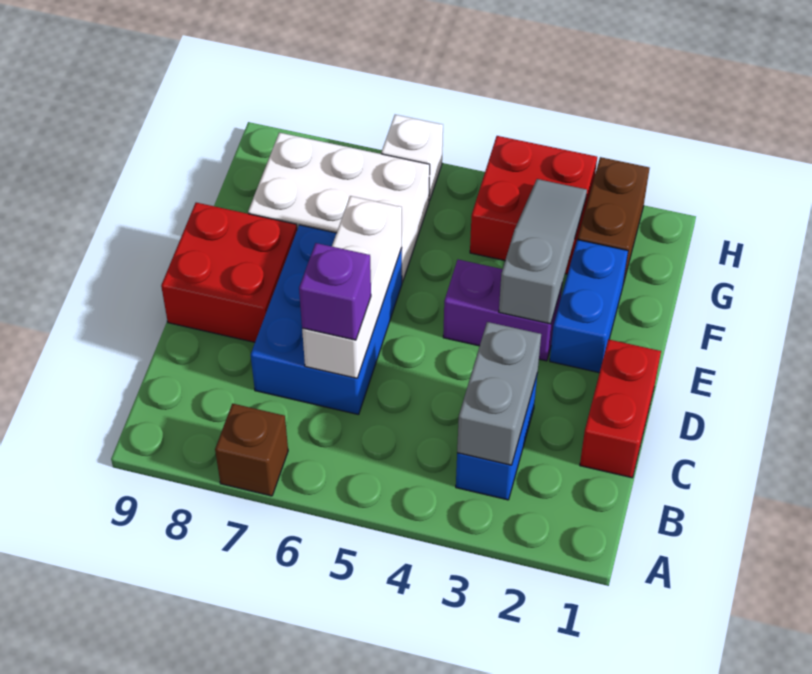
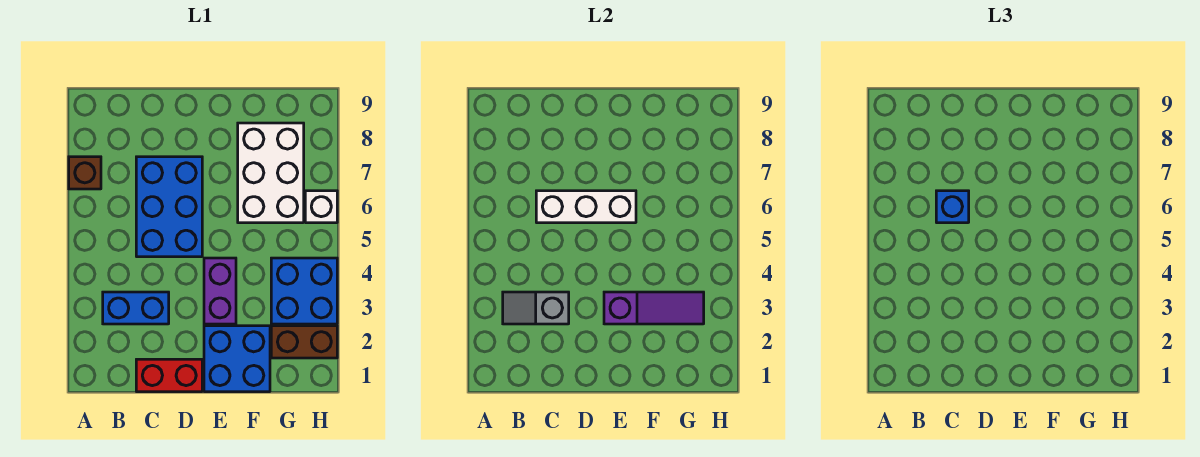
grey 1x2 brick [457,322,541,465] -> grey 1x2 slope [503,292,569,324]
blue 2x3 brick [251,225,402,415] -> blue 2x3 brick turned to [136,157,202,257]
purple 1x1 brick [299,243,371,340] -> blue 1x1 brick [936,191,969,223]
red 2x2 brick [161,203,297,342] -> none
blue 1x2 brick [550,240,628,373] -> blue 2x2 brick [204,326,270,392]
grey 1x3 slope [499,179,587,324] -> purple 1x3 slope [604,292,704,324]
red 2x2 brick [470,136,597,274] -> blue 2x2 brick [271,258,337,324]

